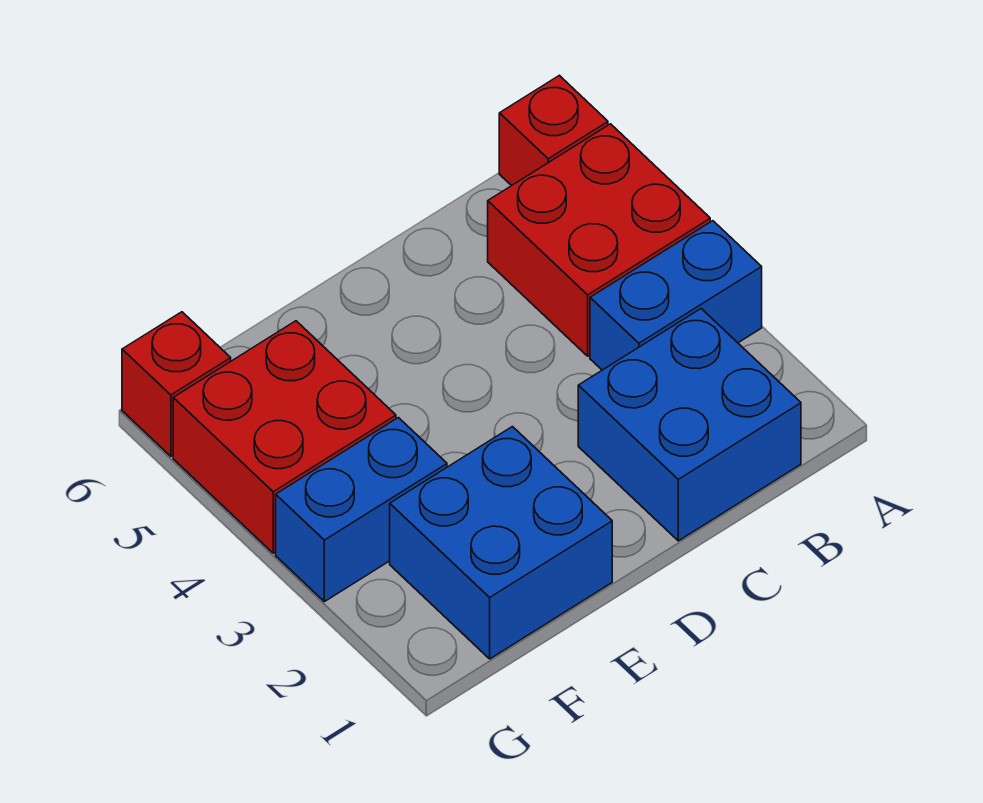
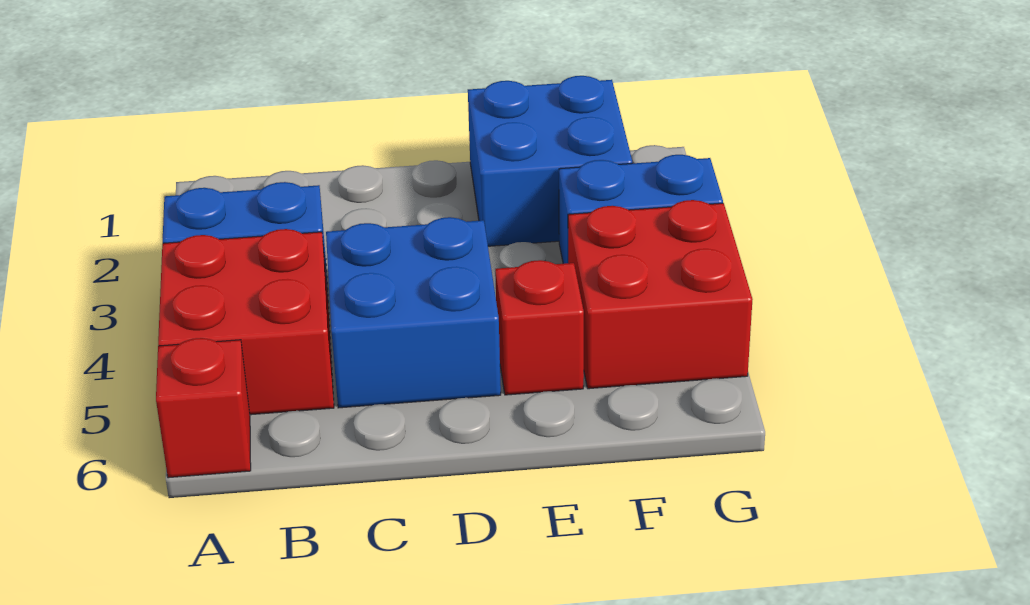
blue 2x2 brick [578,309,801,541] -> blue 2x2 brick moved to [326,217,501,408]
red 1x1 brick [122,312,231,456] -> red 1x1 brick moved to [495,260,584,395]

